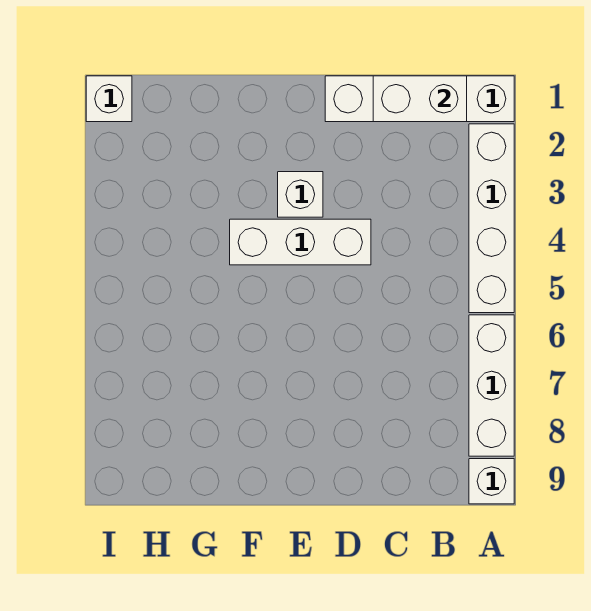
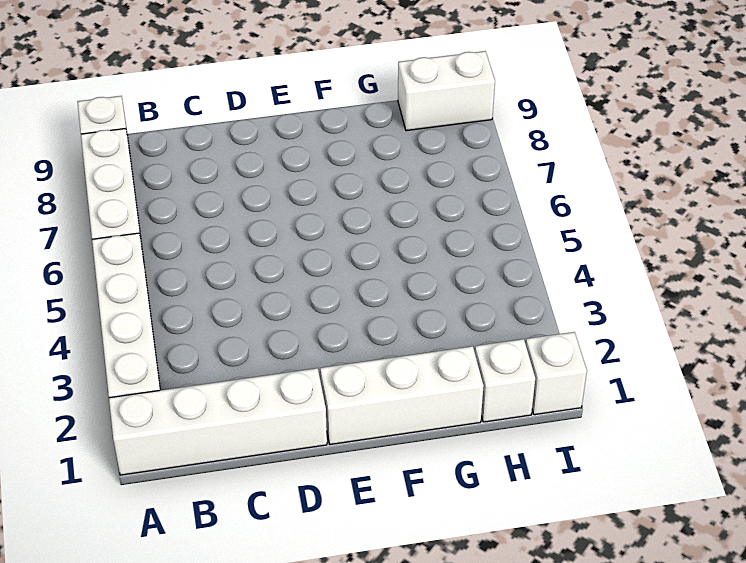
white 1x2 brick [373,76,467,122] -> white 1x2 brick moved to [398,51,495,131]
white 1x3 brick [230,219,371,265] -> white 1x3 brick moved to [320,346,484,445]
white 1x1 brick [278,172,323,217] -> white 1x1 brick moved to [475,339,535,422]

